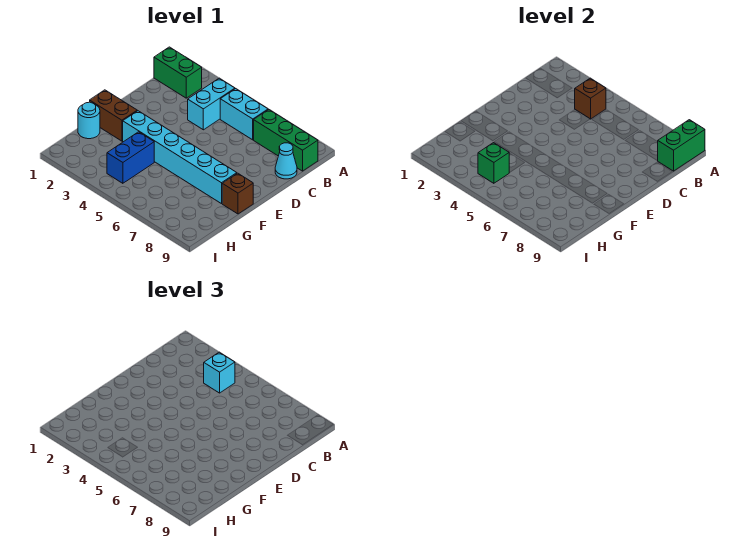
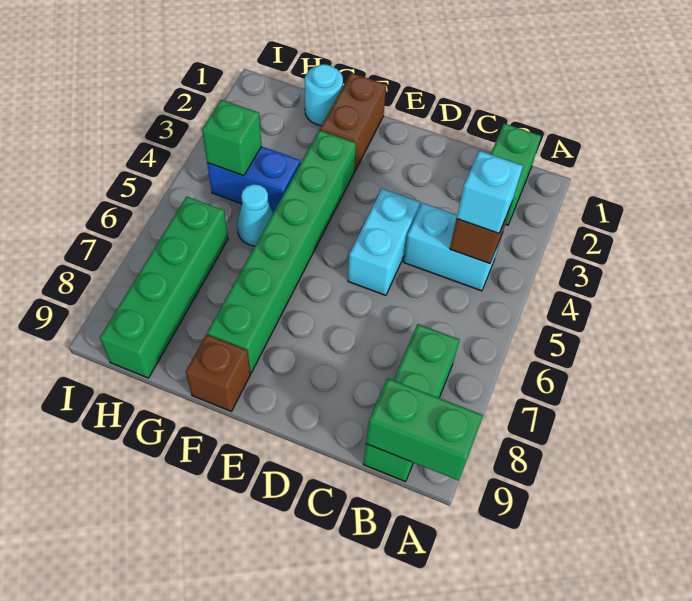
cyan 1x2 brick [220,89,268,140] -> cyan 1x2 brick moved to [348,189,420,295]
cyan 1x1 cone [275,143,297,179] -> cyan 1x1 cone moved to [237,184,273,246]
cyan 1x6 brick [123,111,237,204] -> green 1x6 brick [207,130,356,373]
none -> green 1x4 brick [100,197,228,378]

